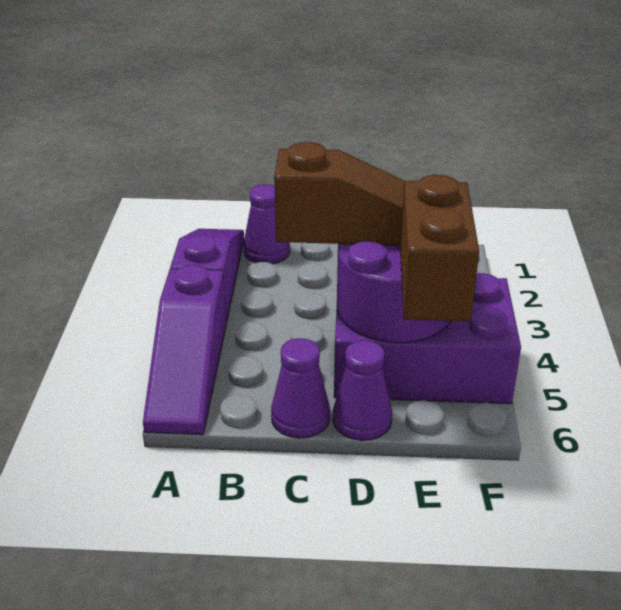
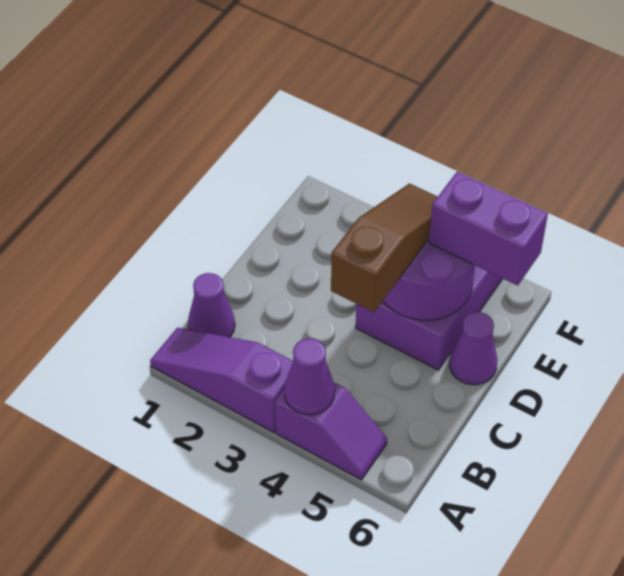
purple 1x3 slope [143,265,226,435] -> purple 1x2 slope [275,382,387,480]
purple 1x1 cone [271,338,330,438] -> purple 1x1 cone moved to [284,338,335,415]
brown 1x2 brick [400,175,479,321] -> purple 1x2 brick [429,172,548,286]

